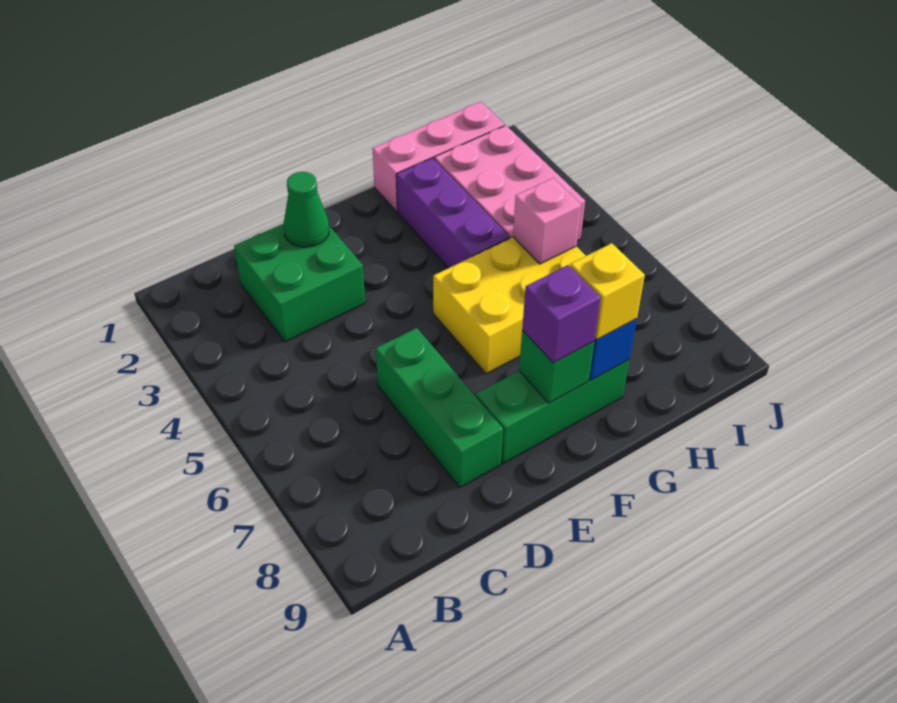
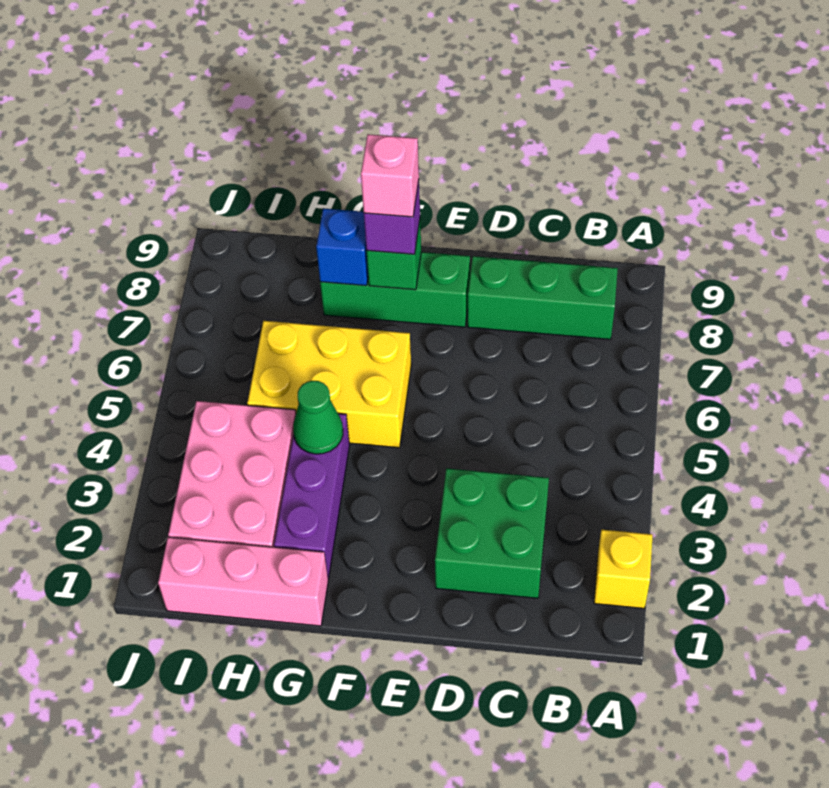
green 1x1 cone [284,172,329,247] -> green 1x1 cone moved to [293,381,343,454]
green 1x3 brick [376,328,503,488] -> green 1x3 brick turned to [468,256,618,339]
yellow 1x1 brick [570,243,645,340] -> yellow 1x1 brick moved to [594,530,653,608]
pink 1x1 brick [513,178,581,264] -> pink 1x1 brick moved to [361,134,419,217]

